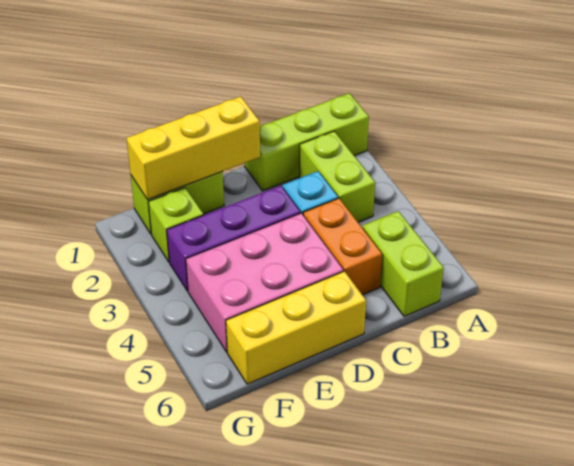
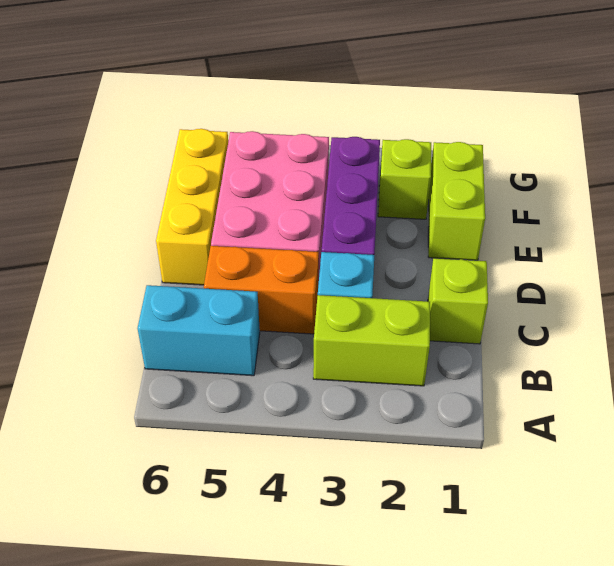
lime 1x3 brick [245,93,369,191] -> lime 1x1 brick [428,258,488,344]
lime 1x2 brick [363,211,444,316] -> cyan 1x2 brick [138,285,260,376]
yellow 1x3 brick [127,96,260,200] -> none

